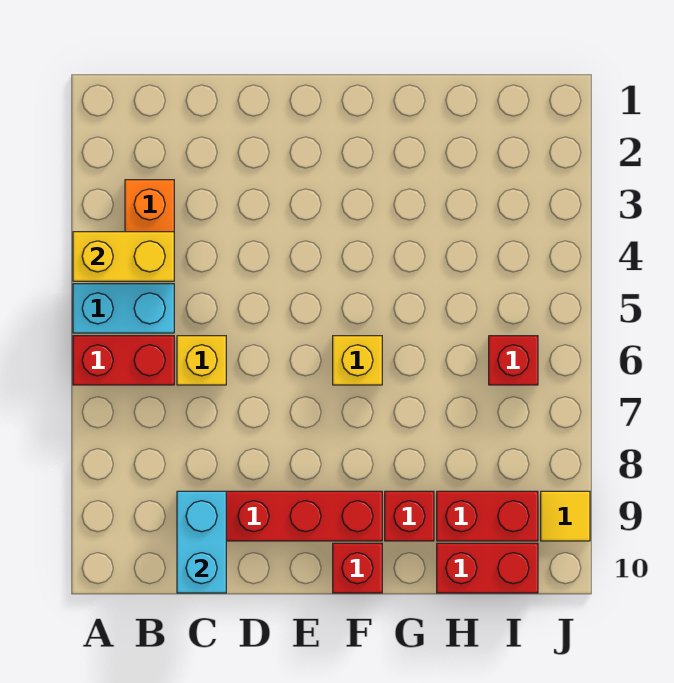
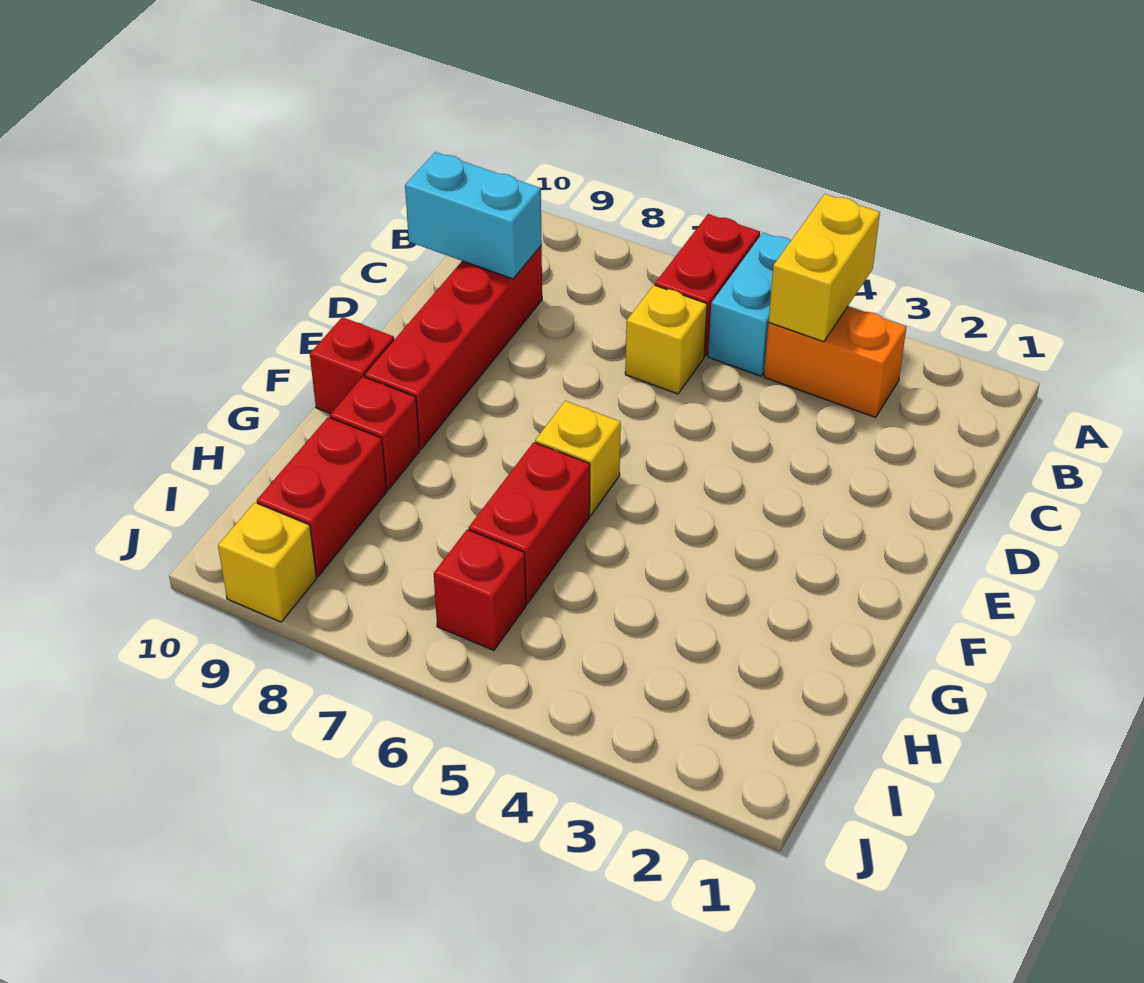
red 1x2 brick [437,543,538,593] -> red 1x2 brick moved to [469,442,590,604]
yellow 1x1 tile [541,491,590,541] -> yellow 1x1 brick [218,503,316,622]

